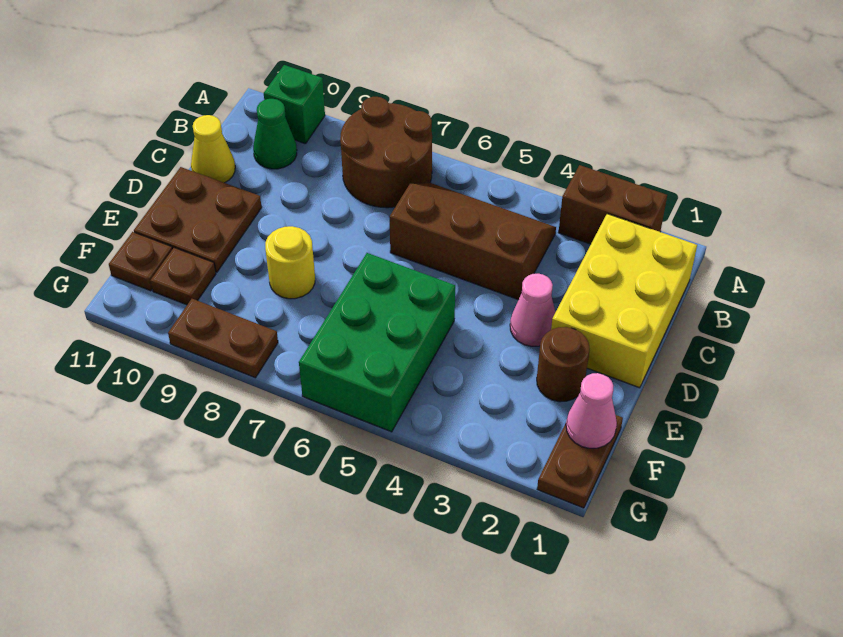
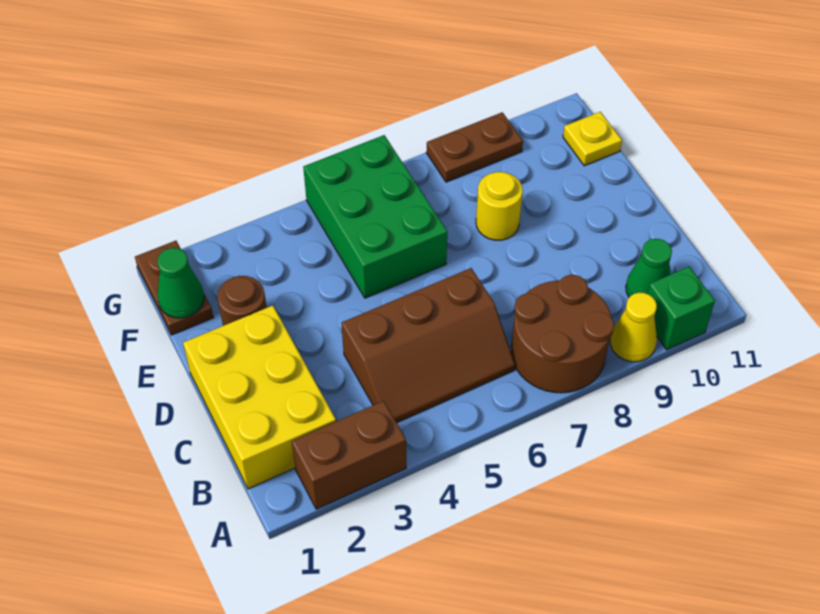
yellow 1x1 cone [191,115,235,183] -> yellow 1x1 cone moved to [610,293,657,362]
pink 1x1 cone [510,274,555,346] -> none
brown 2x2 plate [134,167,262,272] -> none
pink 1x1 cone [566,373,617,448] -> green 1x1 cone [157,248,204,318]
brown 1x1 plate [151,248,216,305] -> none
brown 1x1 plate [109,232,172,291] -> yellow 1x1 plate [563,112,622,166]

